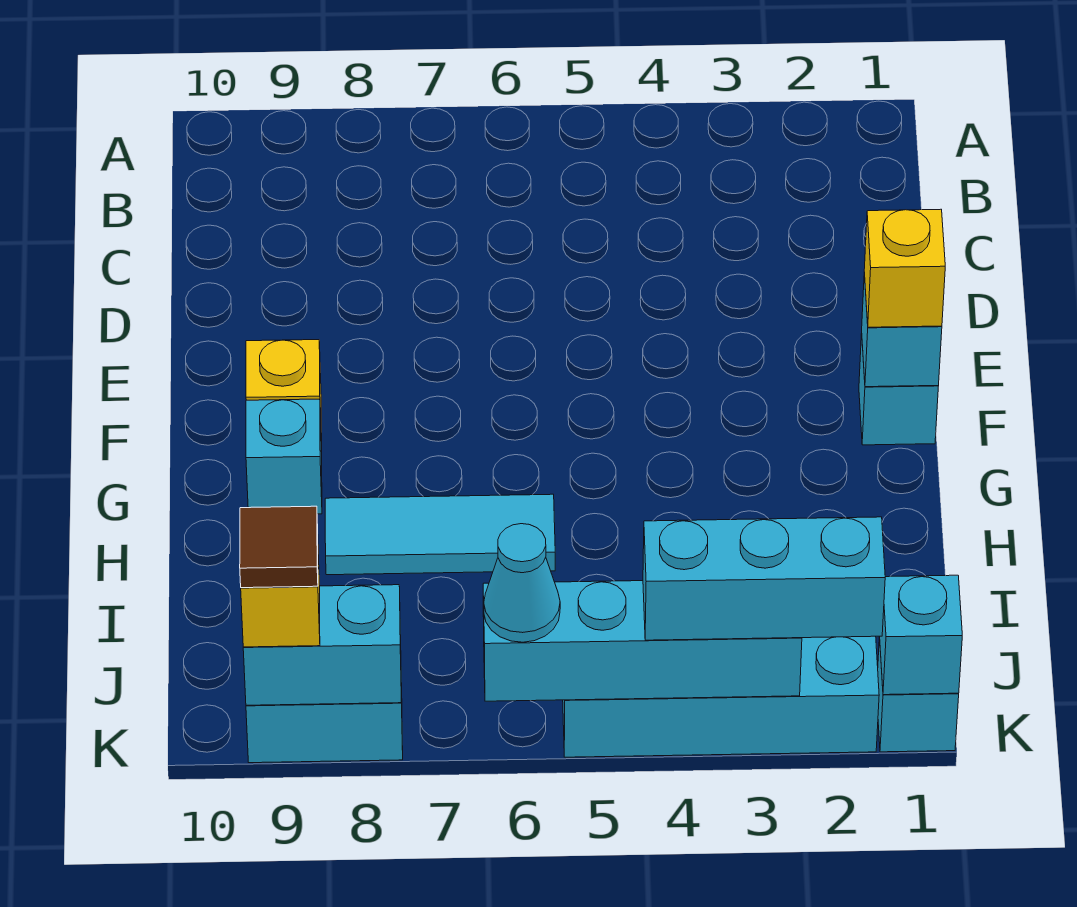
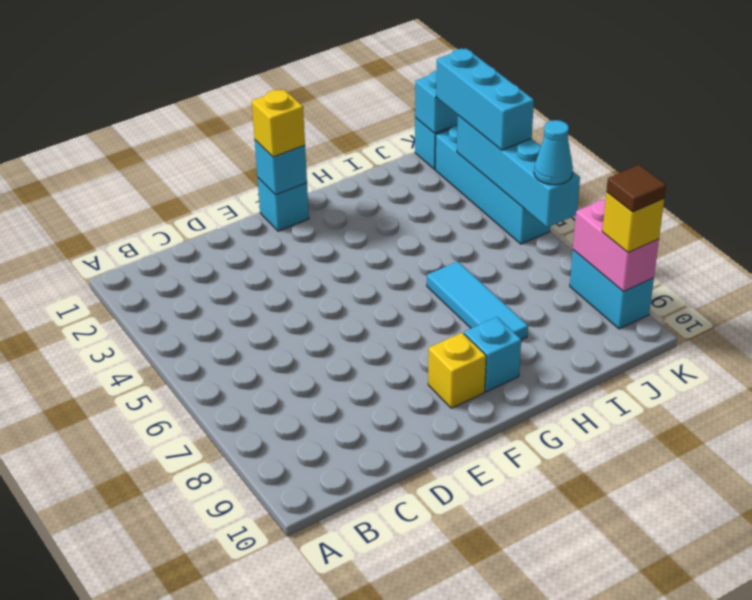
cyan 1x2 brick [243,585,402,705] -> pink 1x2 brick [573,199,659,292]

